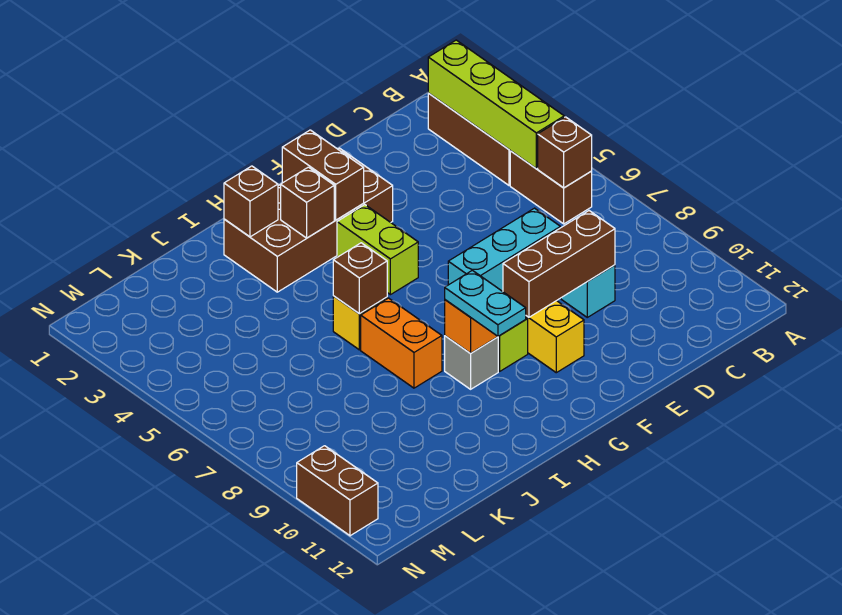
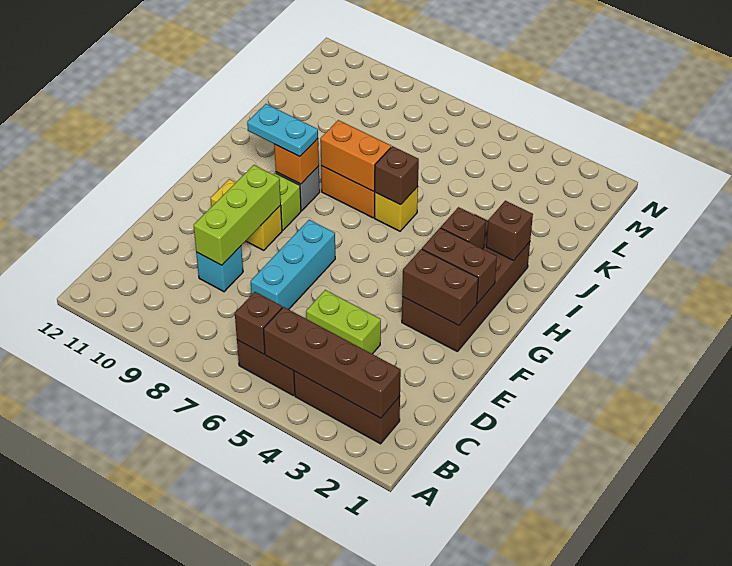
lime 1x4 brick [428,40,564,169] -> brown 1x4 brick [264,307,401,418]
brown 1x3 brick [503,211,615,317] -> lime 1x3 brick [194,165,281,265]
lime 1x2 brick [337,205,418,295] -> lime 1x2 brick moved to [306,290,381,354]
none -> orange 1x2 brick [320,120,391,191]
brown 1x2 brick [297,446,378,536] -> brown 1x2 brick moved to [402,249,478,326]

